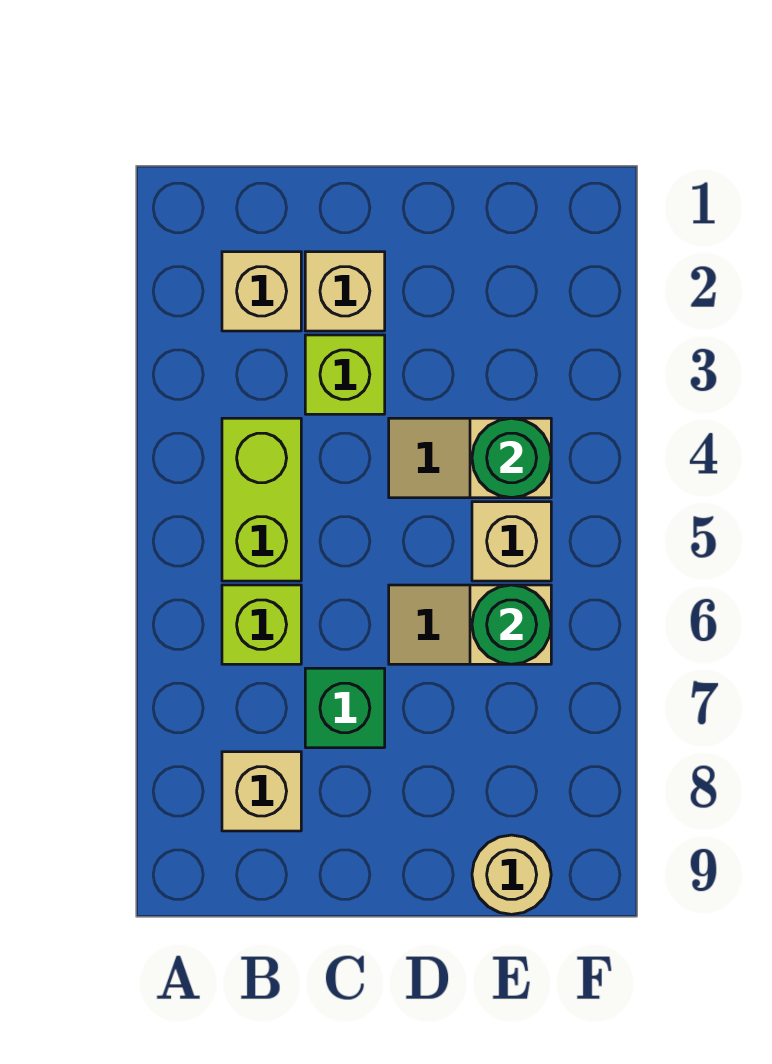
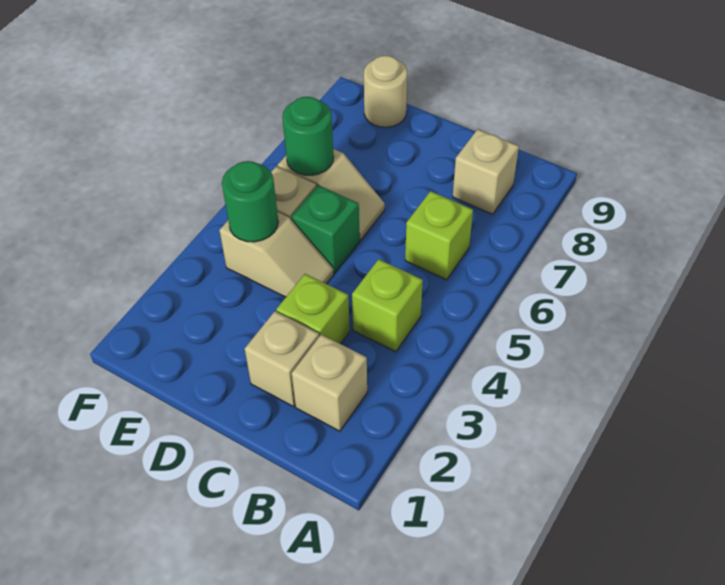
lime 1x2 brick [222,418,301,581] -> lime 1x1 brick [352,259,423,352]
green 1x1 brick [305,668,385,748] -> green 1x1 brick moved to [291,185,360,273]

